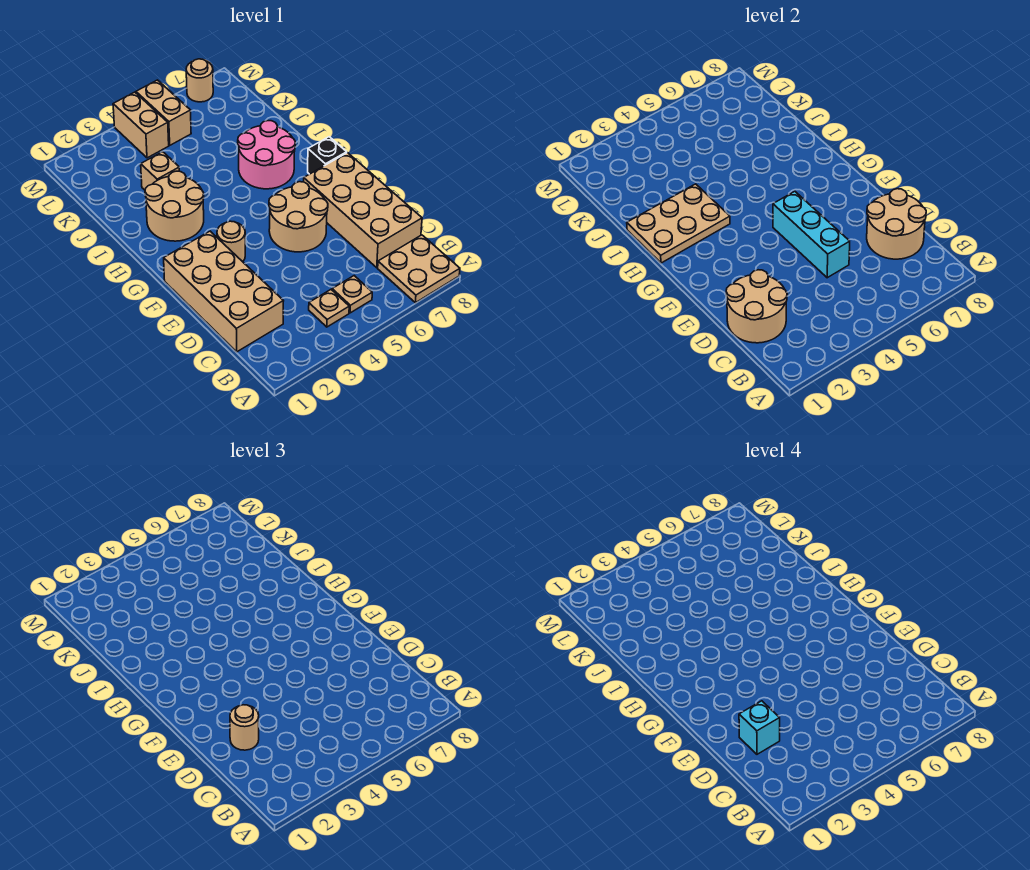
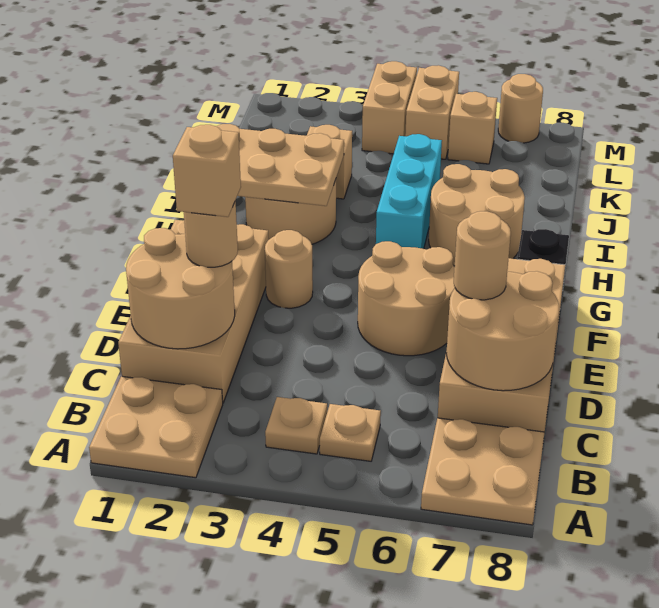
none -> tan 2x2 plate [89,376,223,478]
cyan 1x1 brick [739,701,780,754] -> tan 1x1 brick [173,125,241,217]
cyan 1x3 brick [773,191,850,278] -> cyan 1x3 brick moved to [376,134,442,249]
none -> tan 1x1 round brick [454,211,511,300]
pink 2x2 round brick [238,121,295,189] -> tan 2x2 round brick [429,164,525,266]
none -> tan 1x1 brick [448,92,497,164]

